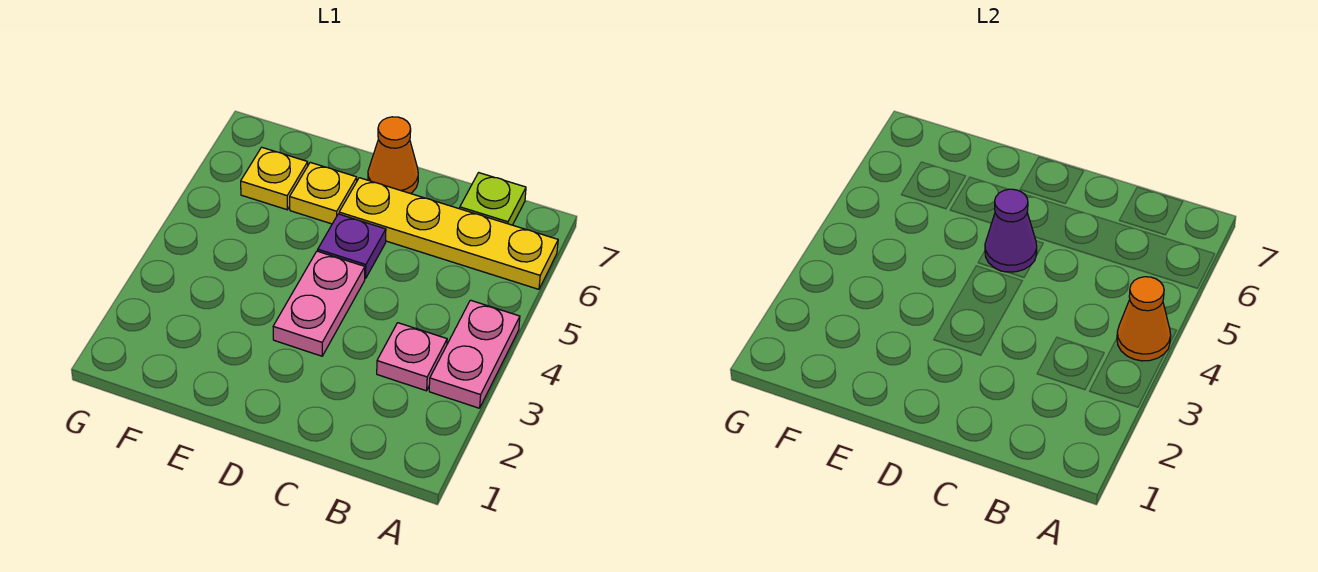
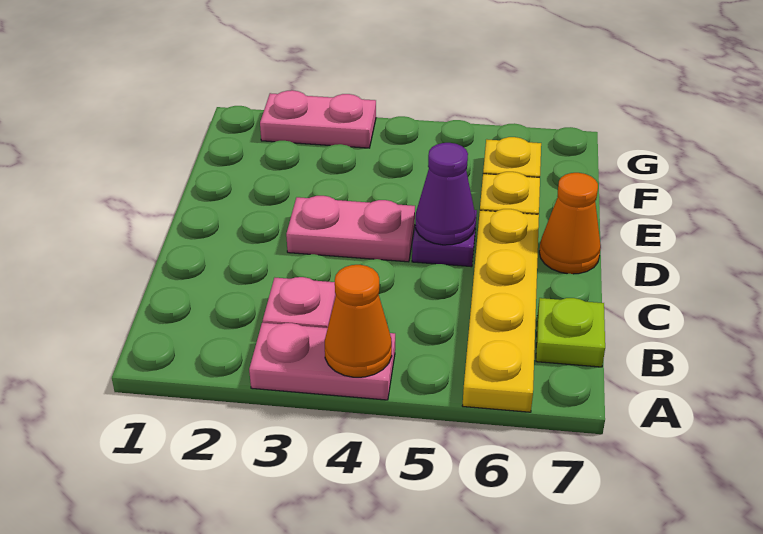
none -> pink 1x2 plate [260,90,376,148]

